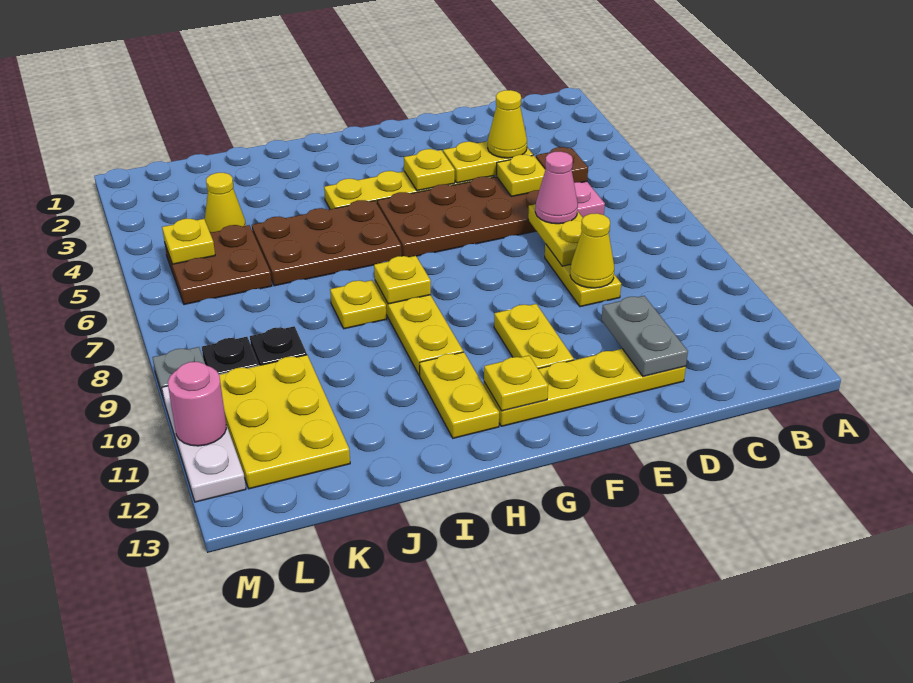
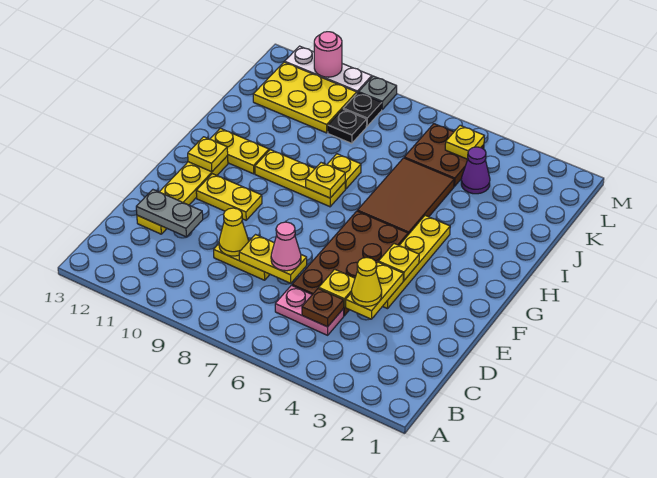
brown 2x3 plate [252,200,402,286] -> brown 2x3 tile [357,158,454,235]
yellow 1x1 cone [205,173,246,233] -> purple 1x1 cone [461,147,490,194]

